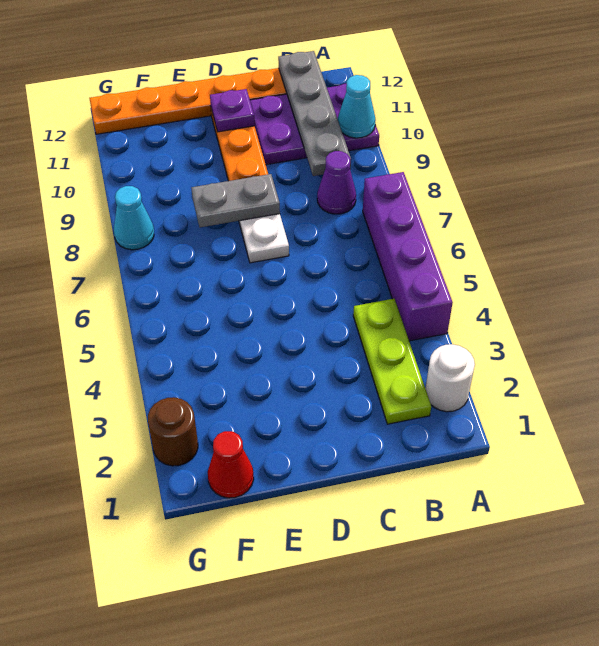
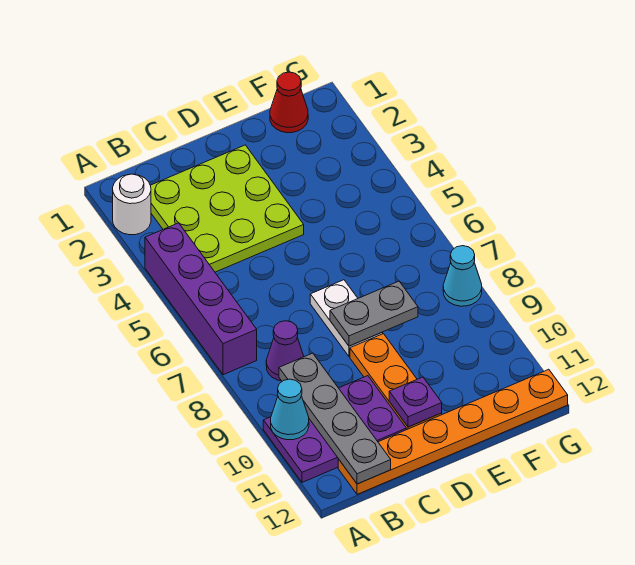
lime 1x3 plate [353,299,431,424] -> lime 3x3 plate [150,145,304,272]
brown 1x1 round brick [148,397,198,466] -> none

